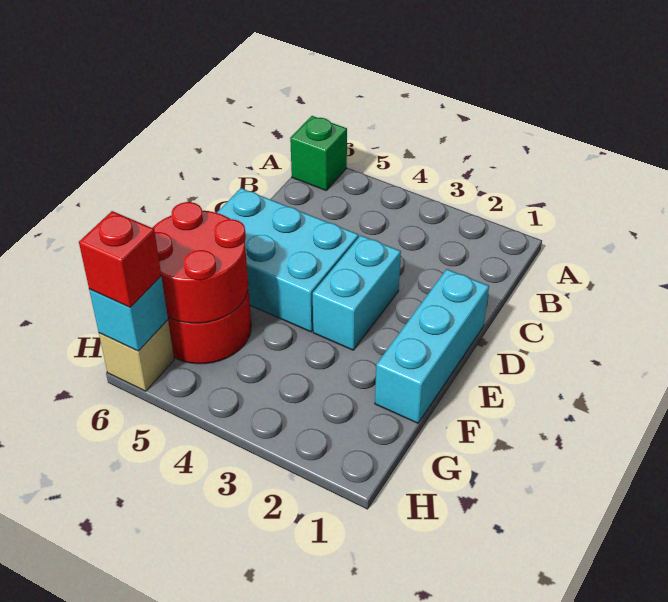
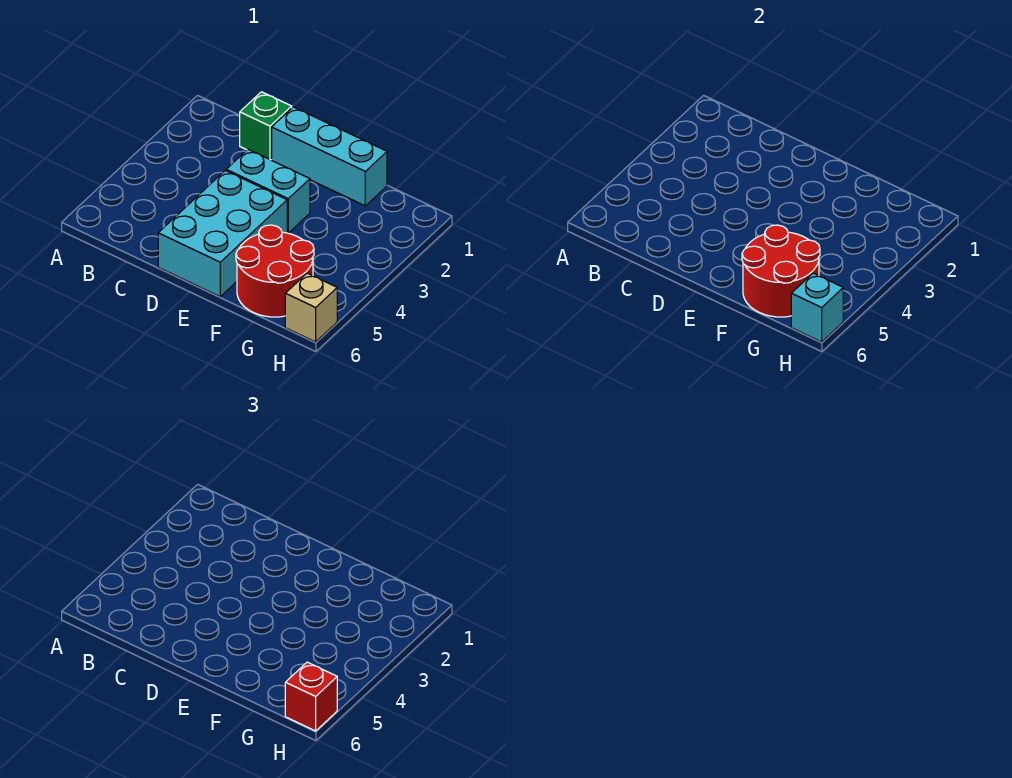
green 1x1 brick [290,116,347,190] -> green 1x1 brick moved to [240,92,292,160]

